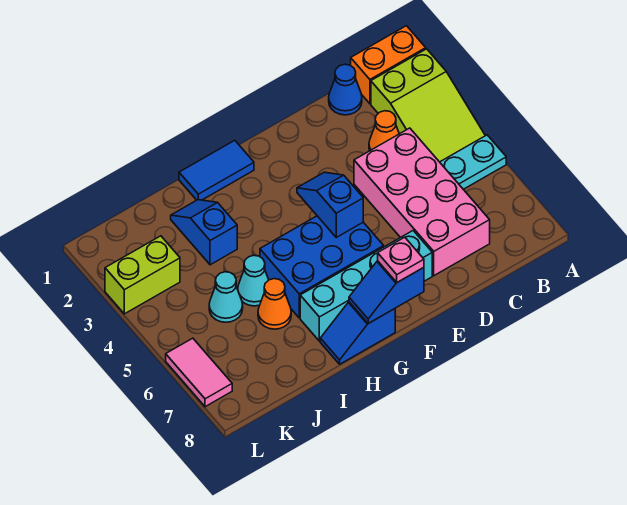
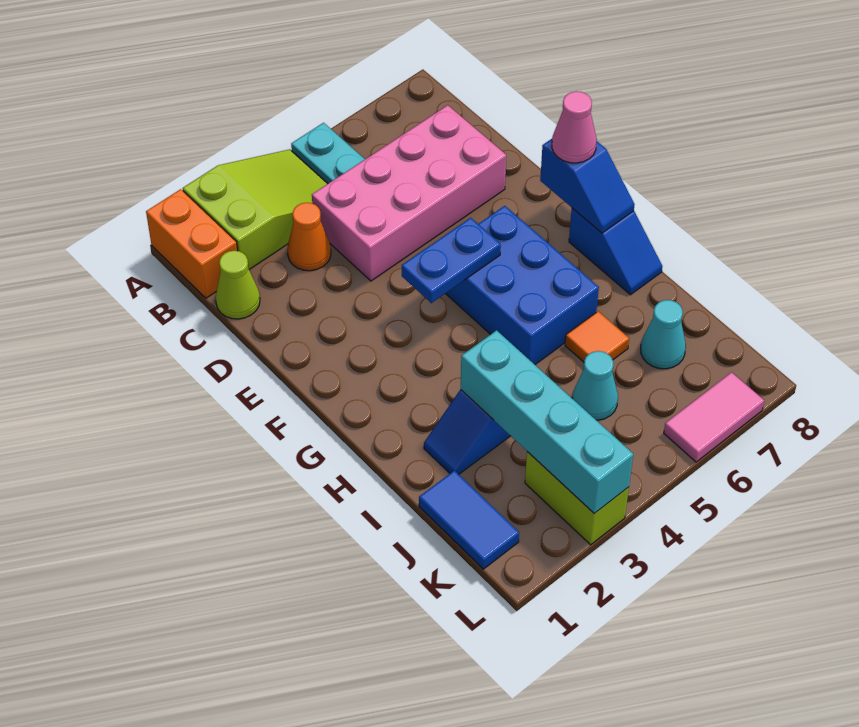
blue 1x1 cone [329,64,362,115] -> lime 1x1 cone [215,251,260,319]
cyan 1x4 brick [300,231,432,341] -> cyan 1x4 brick moved to [461,330,633,513]
blue 1x2 slope [297,172,363,237] -> blue 1x2 plate [402,218,501,303]
pink 1x1 plate [378,237,424,282] -> pink 1x1 cone [552,91,597,163]
blue 1x2 tile [179,140,254,200] -> blue 1x2 tile moved to [419,471,519,569]
cyan 1x1 cone [238,255,269,306] -> cyan 1x1 cone moved to [641,300,686,369]
orange 1x1 cone [258,279,291,329] -> orange 1x1 tile [565,311,629,362]

